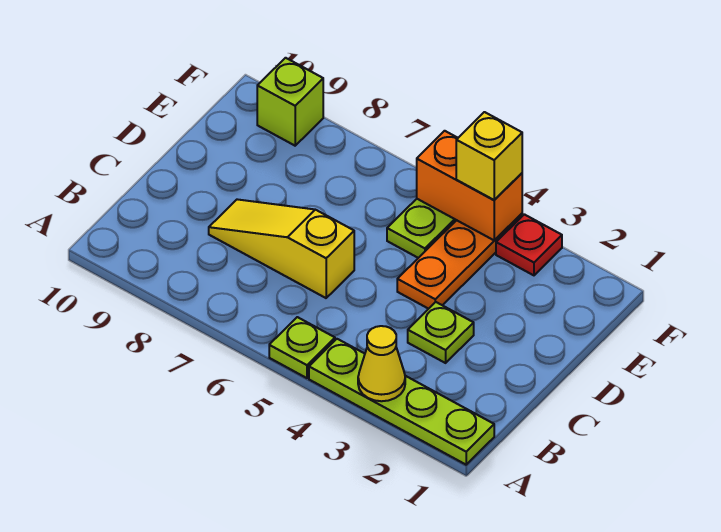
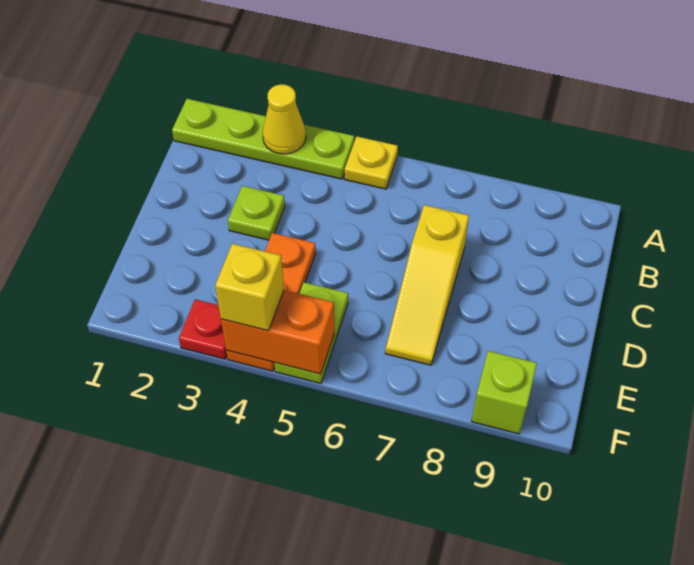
lime 1x1 plate [269,317,335,378] -> yellow 1x1 plate [345,137,398,189]
yellow 1x3 slope [209,199,354,298] -> yellow 1x3 slope turned to [385,205,469,365]

